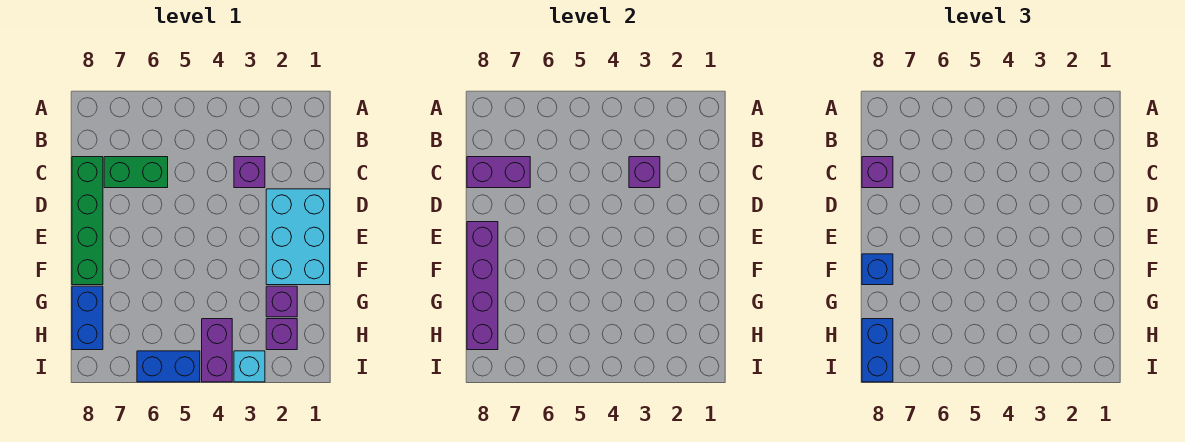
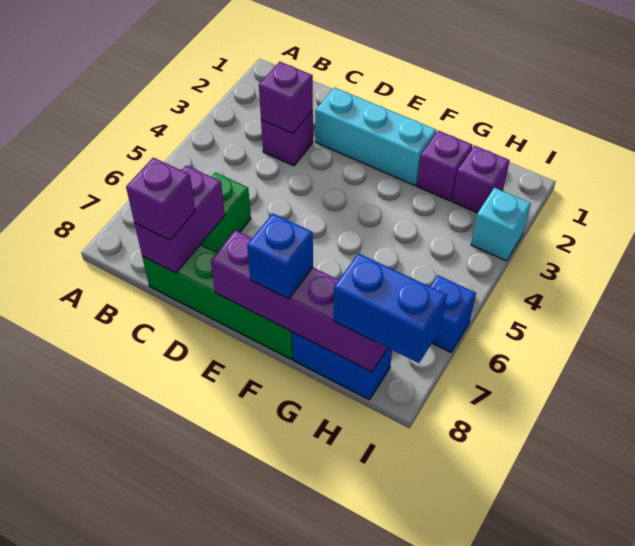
cyan 2x3 brick [266,189,330,285] -> cyan 1x3 brick [315,87,436,186]
purple 1x2 brick [202,319,232,382] -> none
blue 1x2 brick [137,351,200,382] -> blue 1x1 brick [430,275,476,352]

